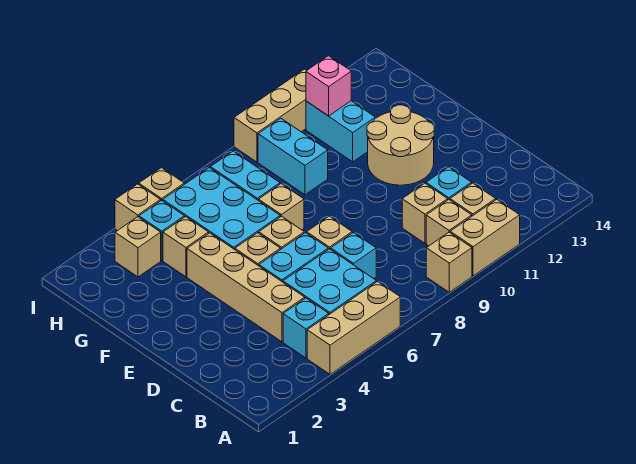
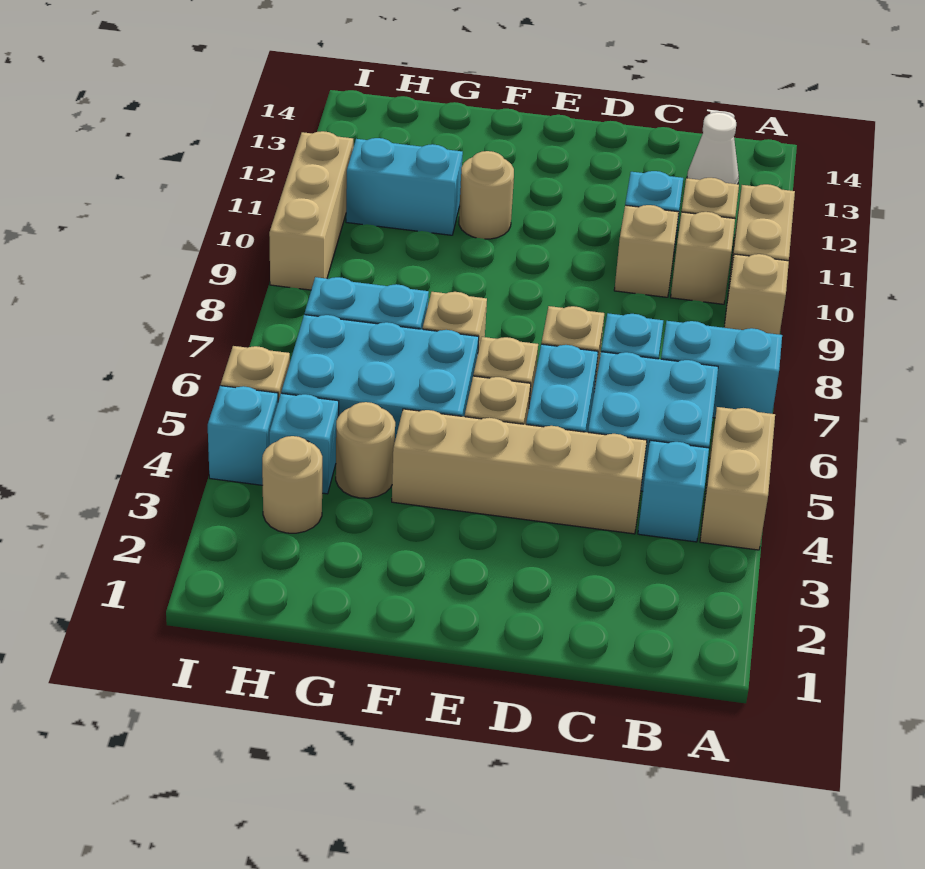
tan 1x3 brick [307,282,400,374] -> tan 1x2 brick [700,407,775,550]
none -> white 1x1 cone [687,112,739,184]
tan 2x2 round brick [367,105,434,185] -> tan 1x1 round brick [459,151,514,239]
tan 1x1 brick [163,217,209,277] -> tan 1x1 round brick [336,402,395,498]
cyan 1x2 brick [258,118,328,195] -> cyan 1x2 brick moved to [661,321,782,418]
tan 1x1 brick [115,217,161,277] -> tan 1x1 round brick [262,436,322,533]
pink 1x1 brick [306,56,351,116] -> none
tan 1x1 brick [115,184,161,231] -> cyan 1x1 brick [208,386,278,485]

